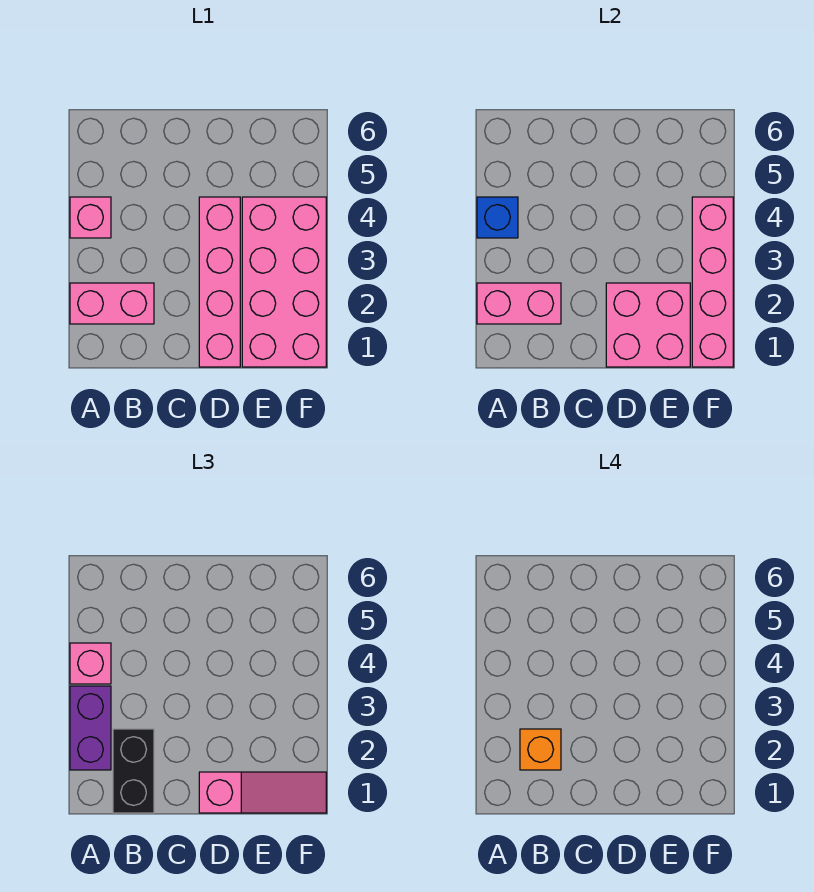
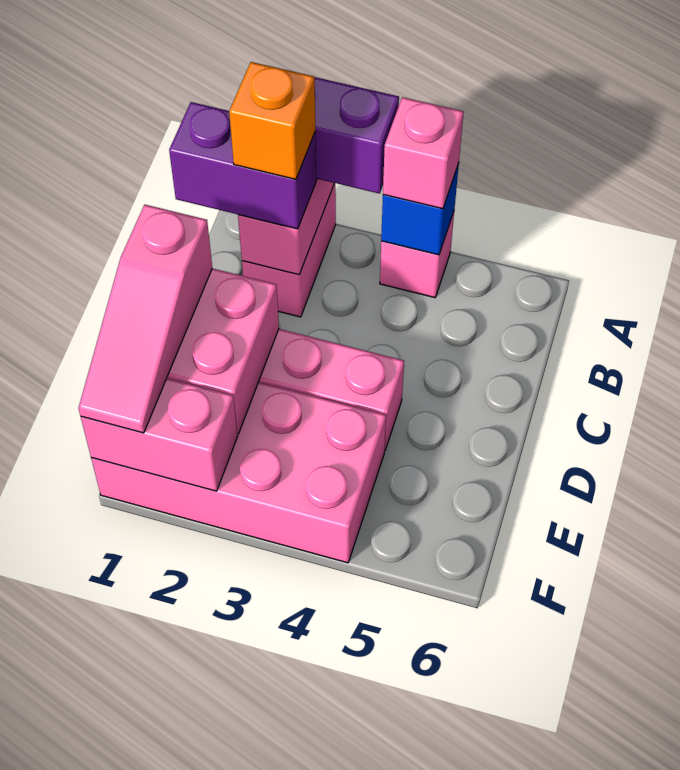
black 1x2 brick [113,729,154,813] -> purple 1x2 brick [169,102,316,229]
pink 1x4 brick [692,197,733,367] -> pink 1x2 brick [81,378,238,491]

